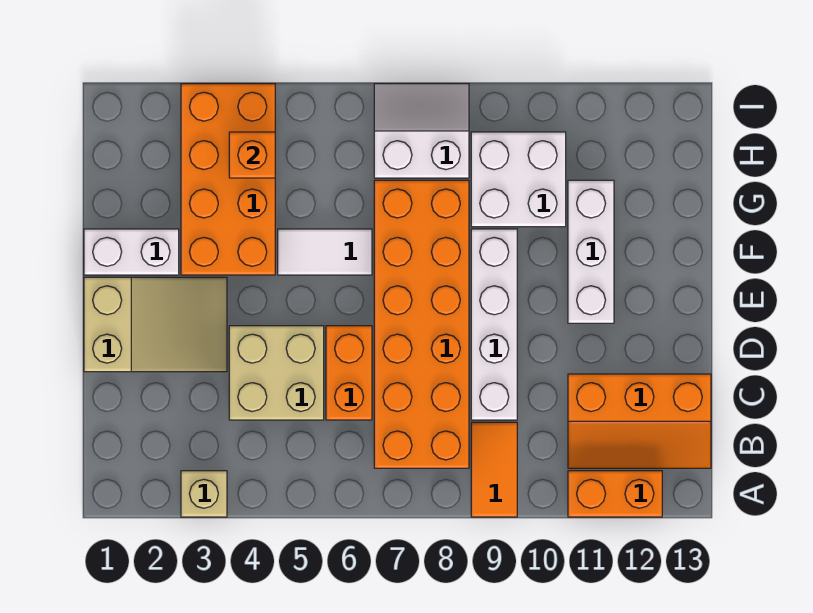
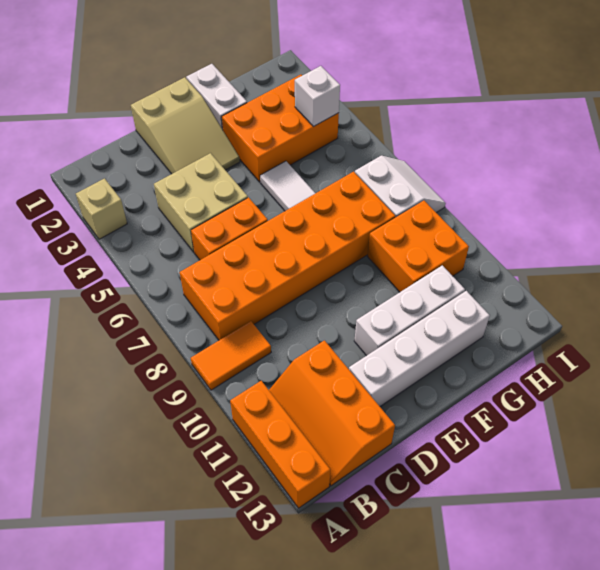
orange 1x2 brick [568,471,662,517] -> orange 1x3 brick [230,381,330,508]
white 1x4 brick [471,229,517,420] -> white 1x4 brick moved to [349,291,490,406]
orange 2x4 brick [181,84,275,275] -> orange 2x3 brick [222,75,339,182]
white 2x2 brick [471,132,566,227] -> orange 2x2 brick [367,201,469,292]
orange 1x1 brick [229,132,275,178] -> white 1x1 brick [295,66,340,126]

